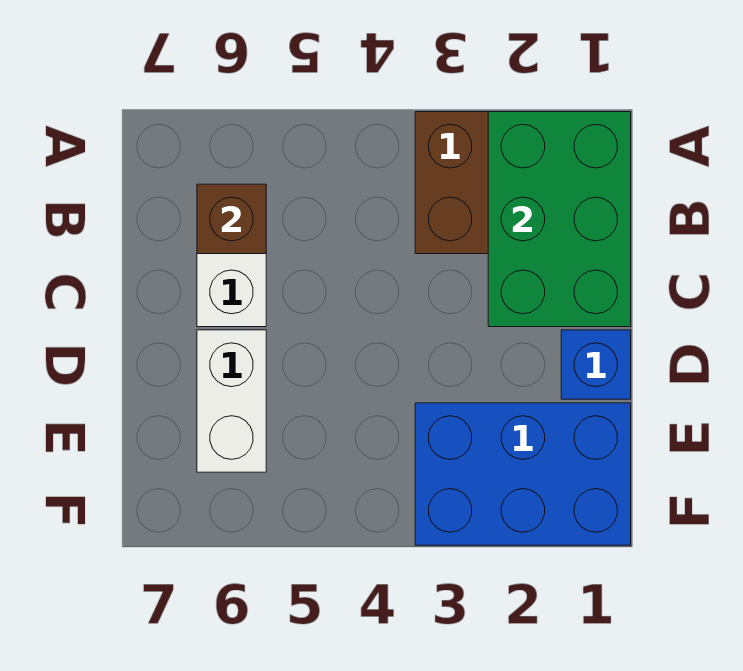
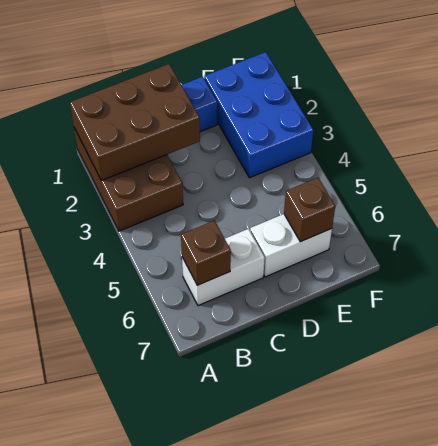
green 2x3 brick [488,112,631,327] -> brown 2x3 brick [70,64,200,181]
none -> brown 1x1 brick [284,178,335,242]

